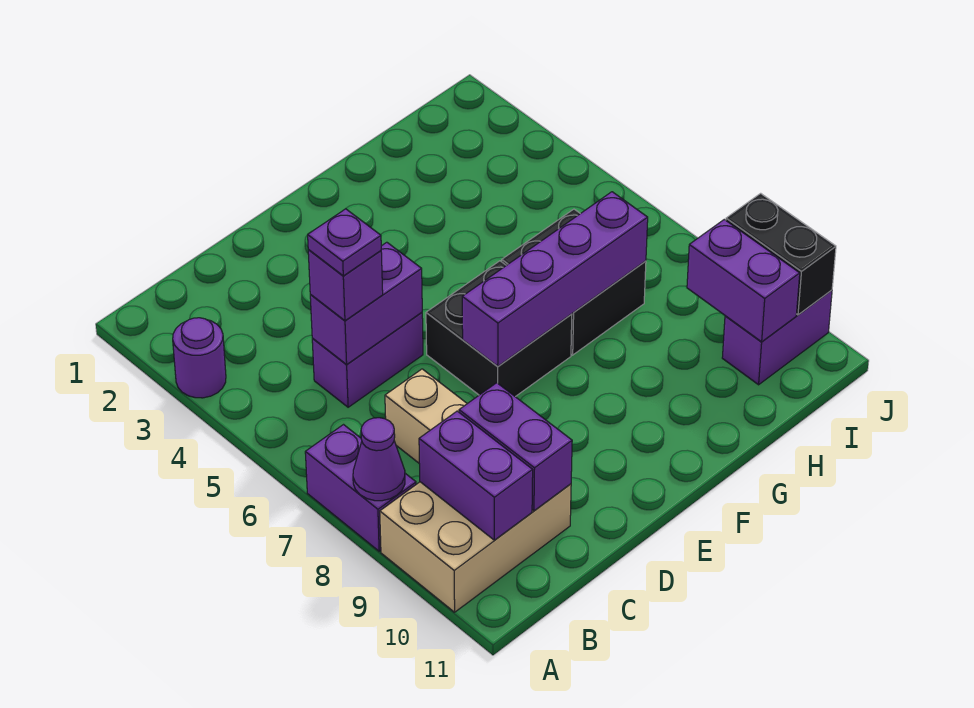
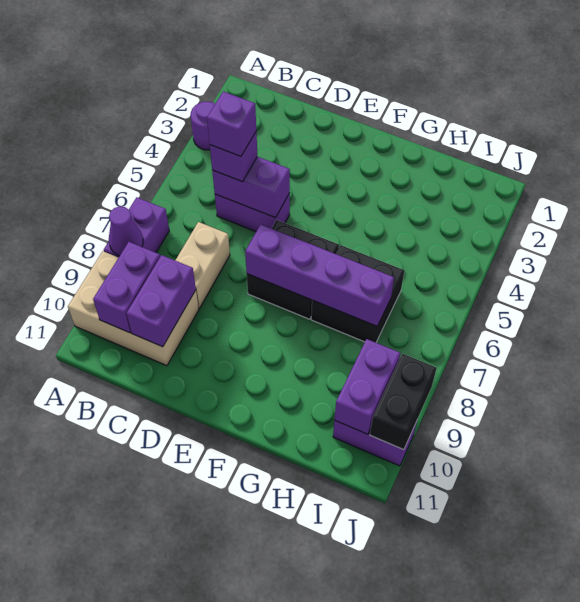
purple 1x1 plate [308,209,381,276] -> purple 1x1 brick [207,92,256,156]

